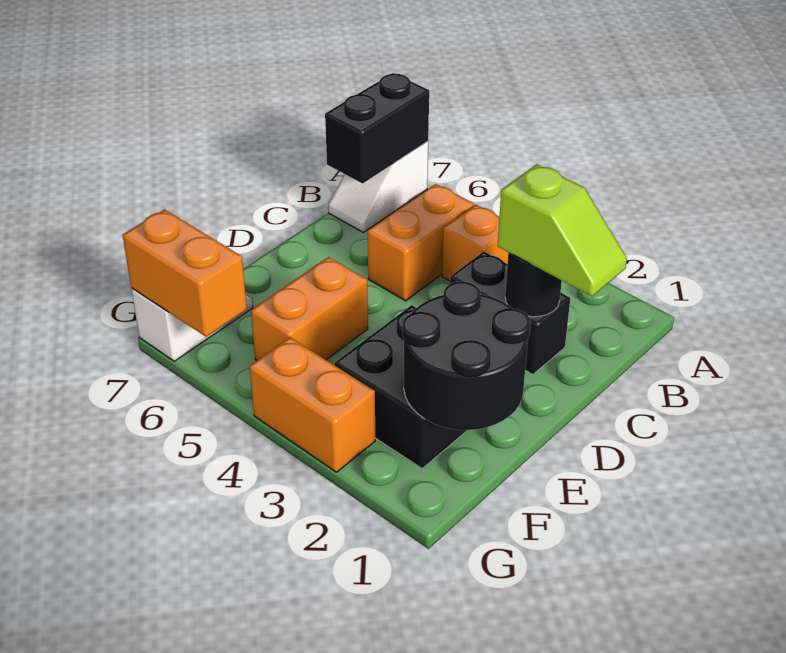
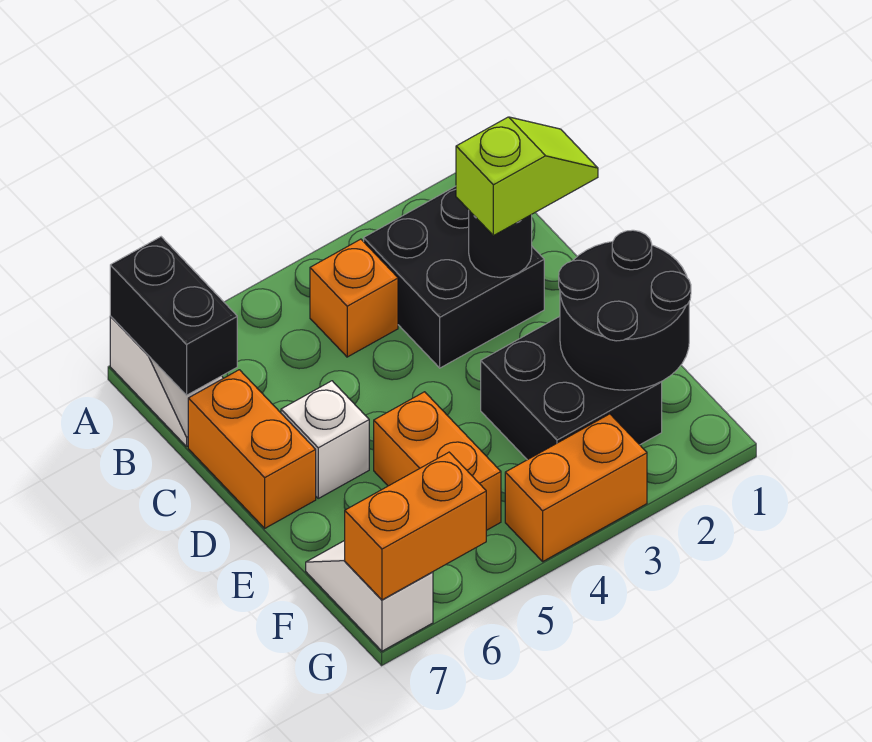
orange 1x2 brick [368,184,474,301] -> orange 1x2 brick moved to [188,370,316,528]
black 1x2 brick [450,251,570,375] -> black 2x2 brick [364,186,544,368]
none -> white 1x1 brick [281,381,369,498]

